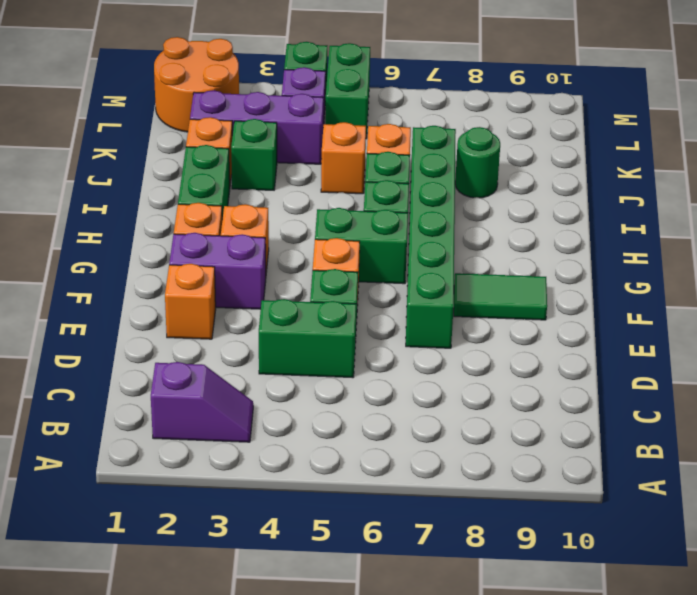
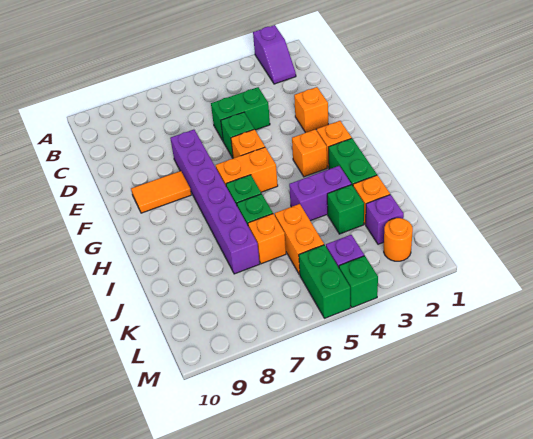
purple 1x2 slope [151,362,253,442] -> purple 1x2 slope turned to [253,25,296,84]
green 1x6 brick [406,126,456,348] -> purple 1x6 brick [170,130,260,274]
purple 1x2 brick [169,233,266,309] -> purple 1x2 brick moved to [289,166,351,221]
green 1x2 tile [454,273,547,320] -> orange 1x2 tile [131,171,191,213]
green 1x2 brick [315,208,408,284] -> orange 1x2 brick [216,147,278,192]
orange 1x1 brick [321,122,366,194] -> orange 1x2 brick [275,204,324,275]
green 1x1 round brick [455,127,500,198] -> none
purple 1x3 brick [190,90,324,164] -> purple 1x1 brick [366,195,404,244]
orange 2x2 round brick [154,37,239,132] -> orange 1x1 round brick [384,218,413,261]

